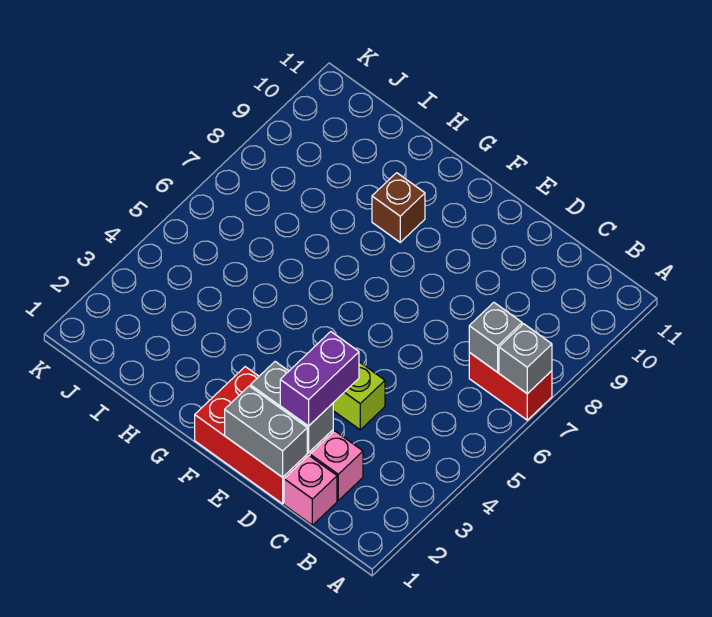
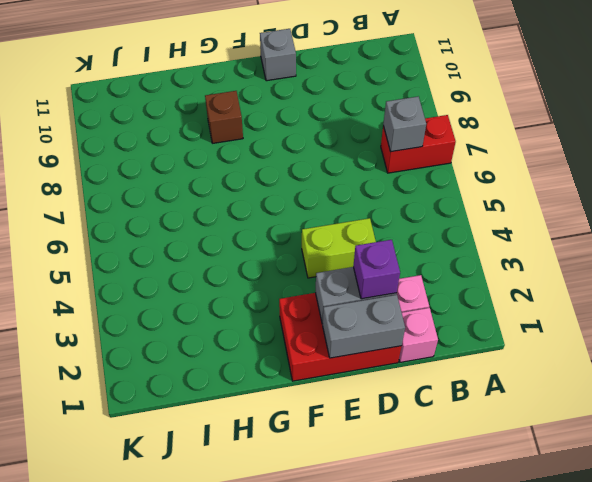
grey 1x1 brick [499,324,552,394] -> grey 1x1 brick moved to [260,29,296,81]
purple 1x2 brick [280,332,359,426] -> purple 1x1 brick [353,240,400,299]

